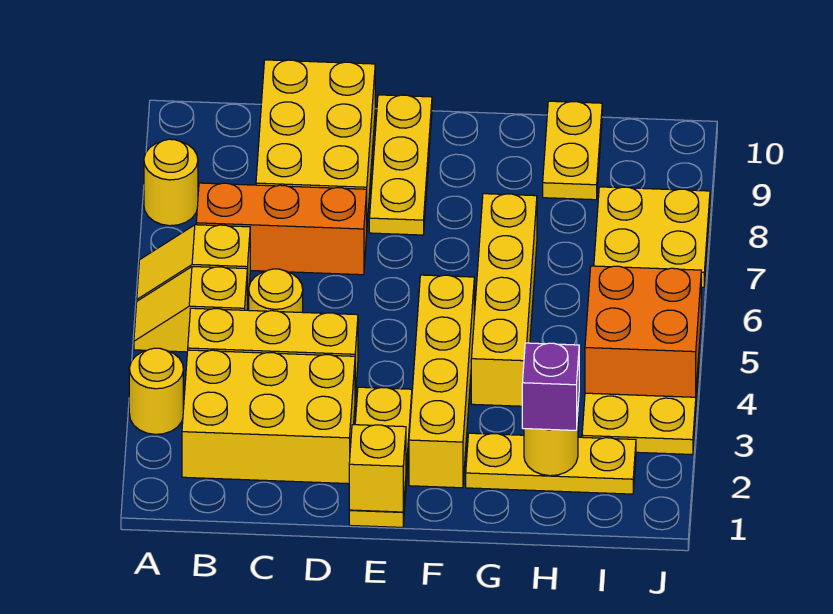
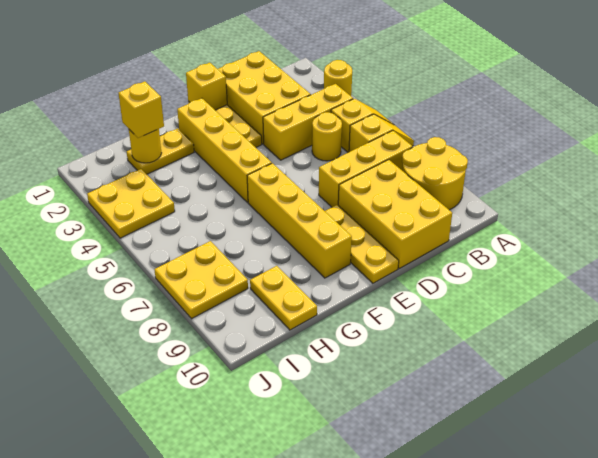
yellow 1x1 round brick [144,139,198,226] -> yellow 2x2 round brick [402,137,468,210]
yellow 2x3 brick [182,350,355,484] -> yellow 2x3 brick turned to [218,51,311,144]
orange 1x3 brick [196,183,367,275] -> yellow 1x3 brick [319,131,412,207]
yellow 1x3 plate [466,433,636,494] -> yellow 1x2 plate [127,128,194,174]
yellow 1x4 brick [471,194,537,406] -> yellow 1x4 brick moved to [247,163,352,278]
purple 1x1 brick [522,343,579,430] -> yellow 1x1 brick [119,81,164,138]
orange 2x2 brick [585,266,701,397] -> none

